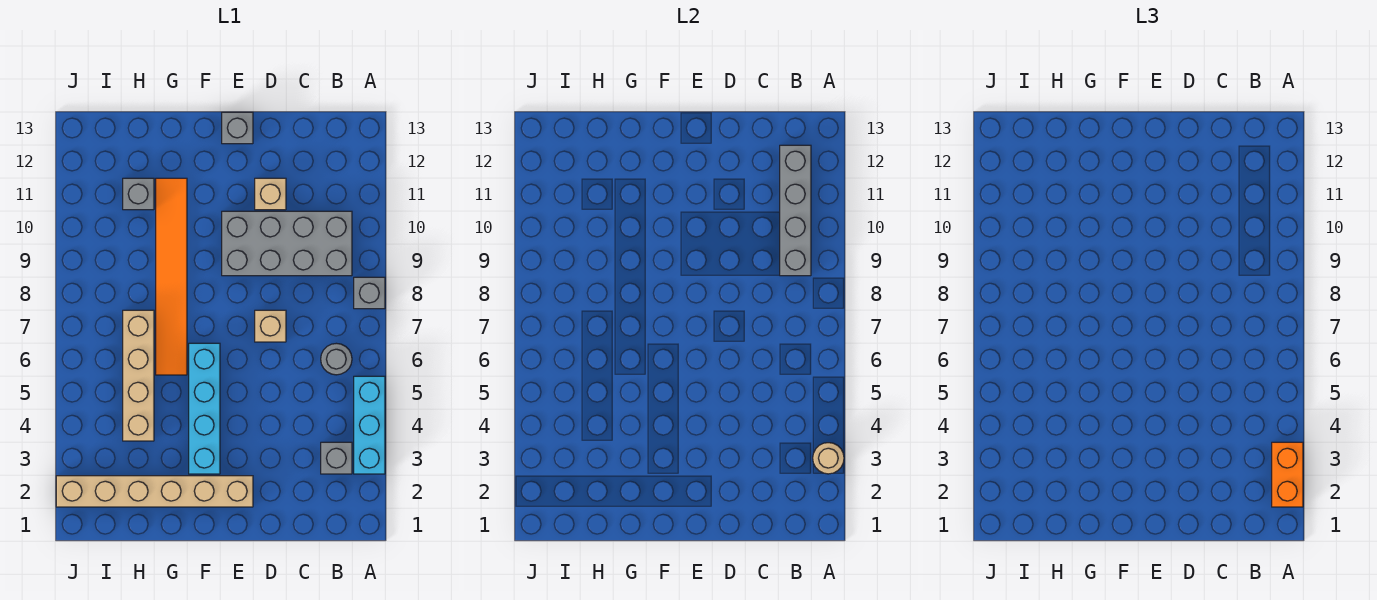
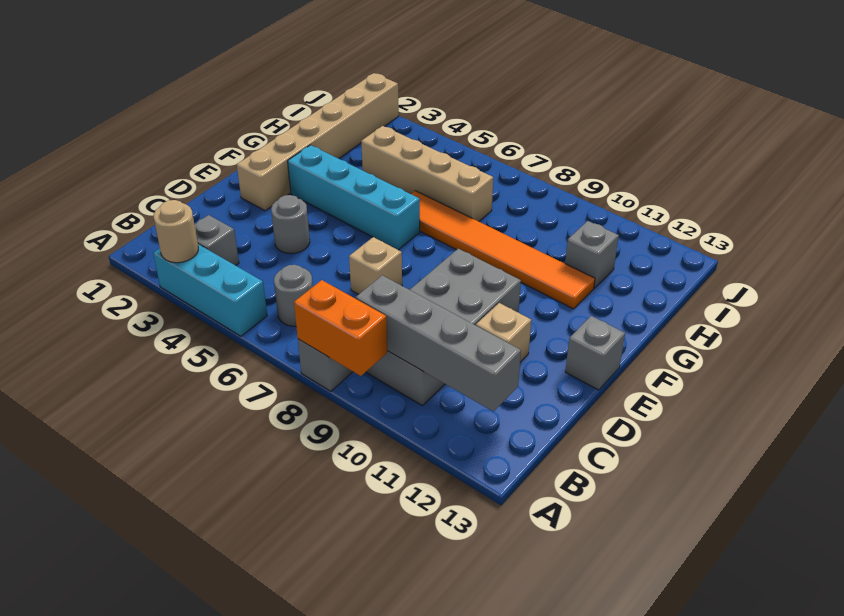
orange 1x2 brick [1272,442,1303,507] -> orange 1x2 brick moved to [294,280,387,376]
none -> grey 1x1 round brick [271,195,310,254]

